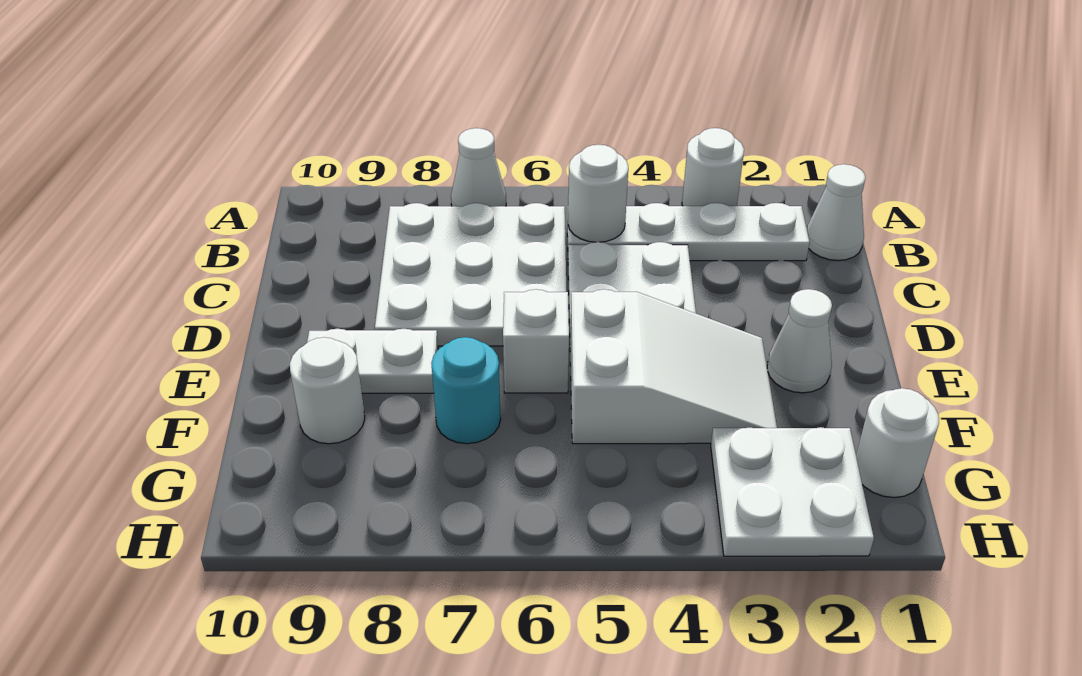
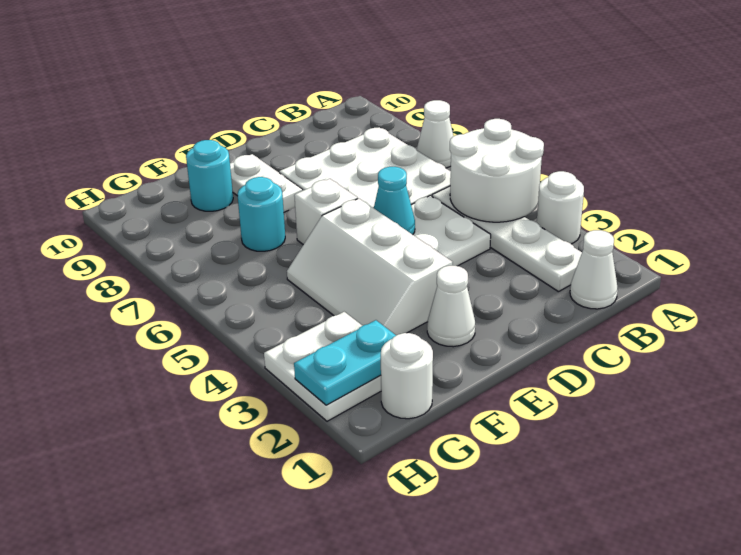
white 1x1 round brick [568,145,628,242] -> white 2x2 round brick [450,119,544,222]
none -> cyan 1x1 cone [374,167,415,235]
white 2x3 slope [570,289,777,444] -> white 2x3 slope turned to [287,199,453,335]
white 1x1 round brick [290,337,365,444] -> cyan 1x1 round brick [186,140,233,211]
none -> cyan 1x2 plate [294,320,396,405]

